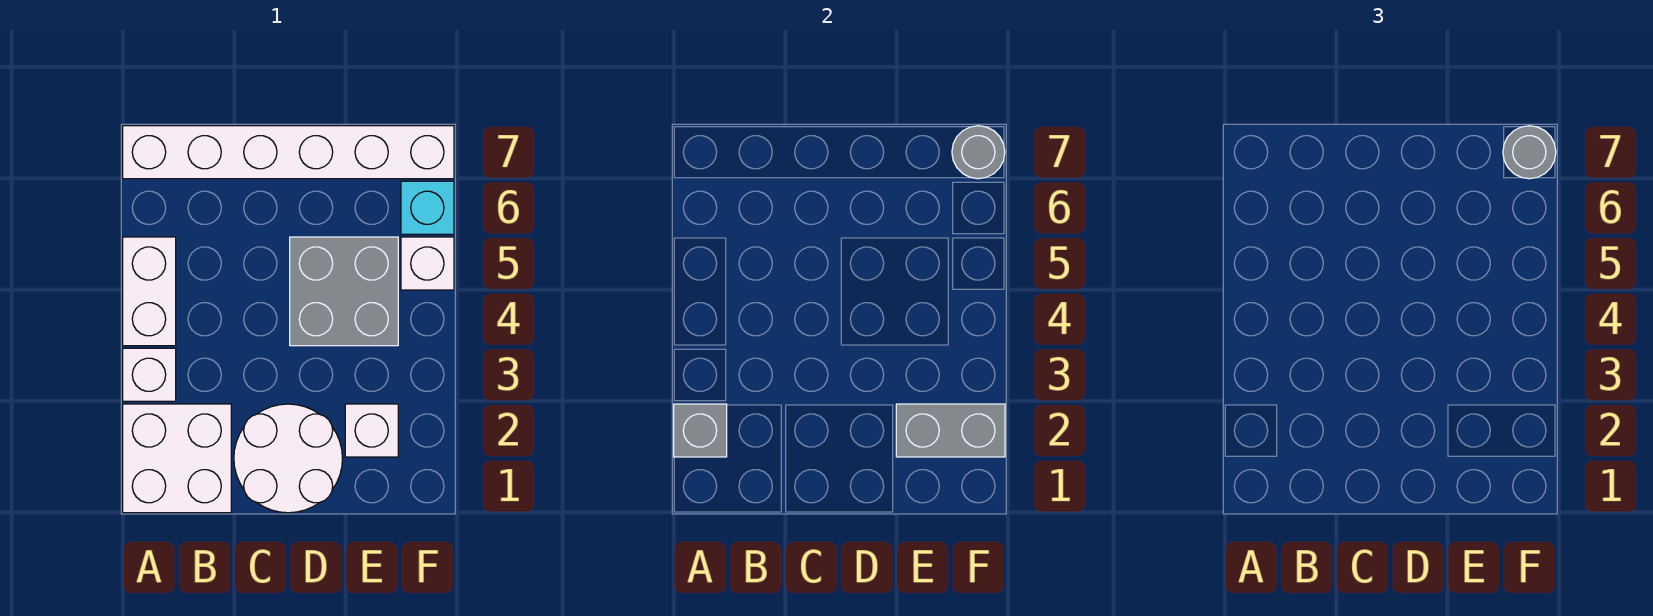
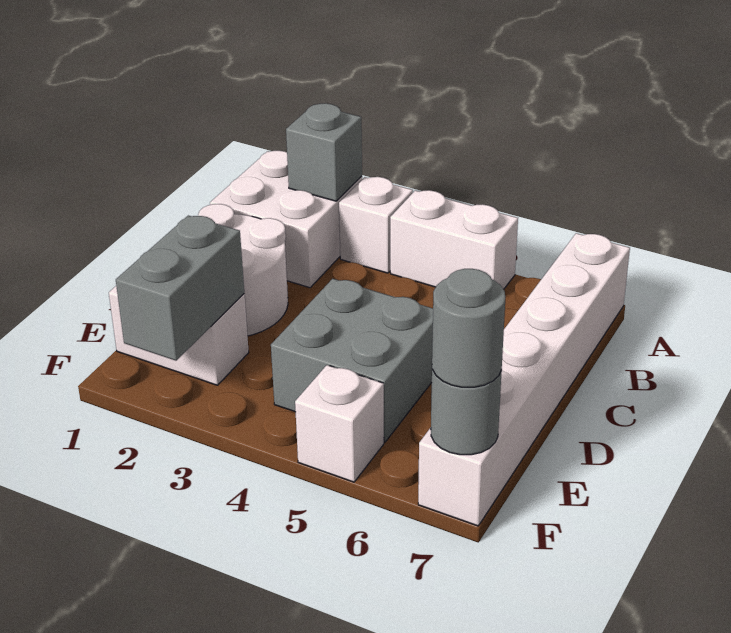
white 1x1 brick [345,404,398,457] -> white 1x2 brick [109,286,249,385]
cyan 1x1 brick [401,181,454,234] -> none

